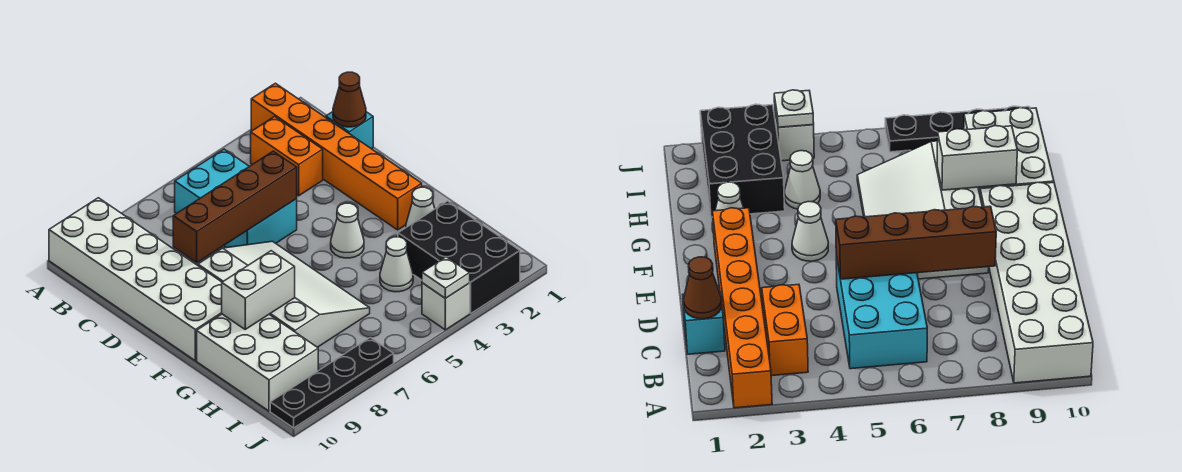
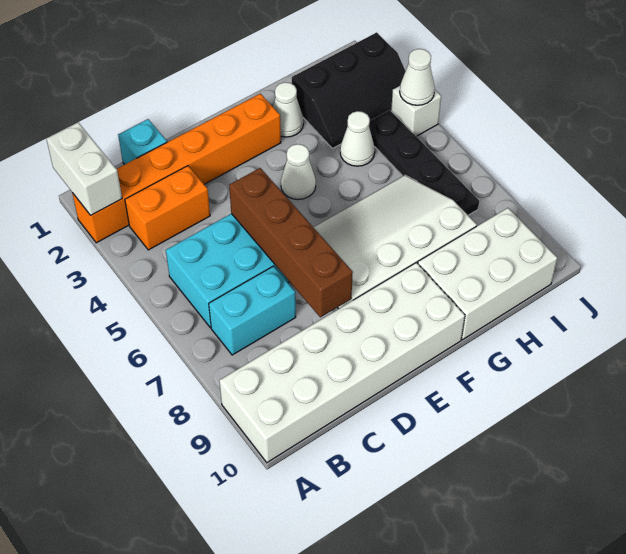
none -> cyan 1x2 brick [209,266,296,355]
brown 1x1 cone [333,72,366,127] -> none
white 1x2 brick [222,251,295,329] -> white 1x2 brick moved to [46,123,122,215]
black 2x3 brick [398,201,520,313] -> black 2x3 slope [292,32,405,148]
white 1x1 plate [422,257,470,298] -> white 1x1 cone [400,49,435,105]
black 1x4 plate [270,338,394,428] -> black 1x4 plate moved to [369,110,479,215]

